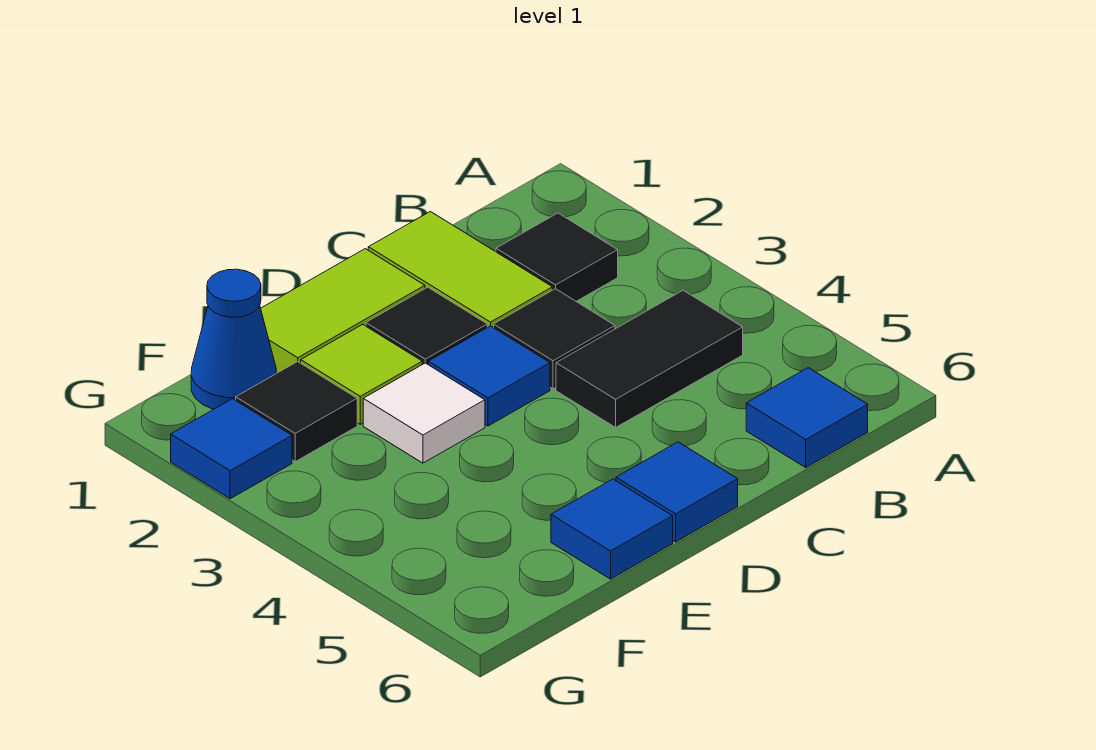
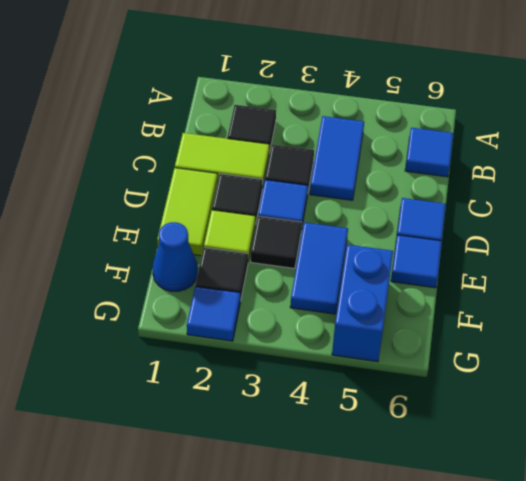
black 1x2 tile [556,290,743,427] -> blue 1x2 tile [310,116,364,200]
white 1x1 tile [363,363,485,463] -> black 1x1 tile [251,216,302,268]
none -> blue 1x2 tile [290,222,348,314]
none -> blue 1x2 brick [332,245,393,362]

